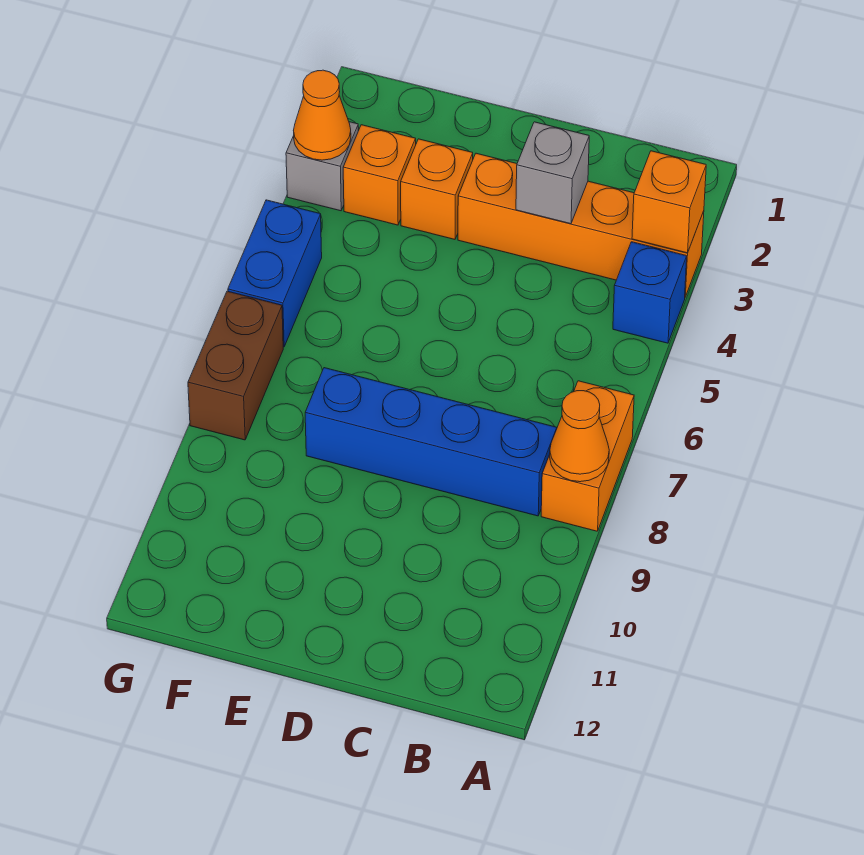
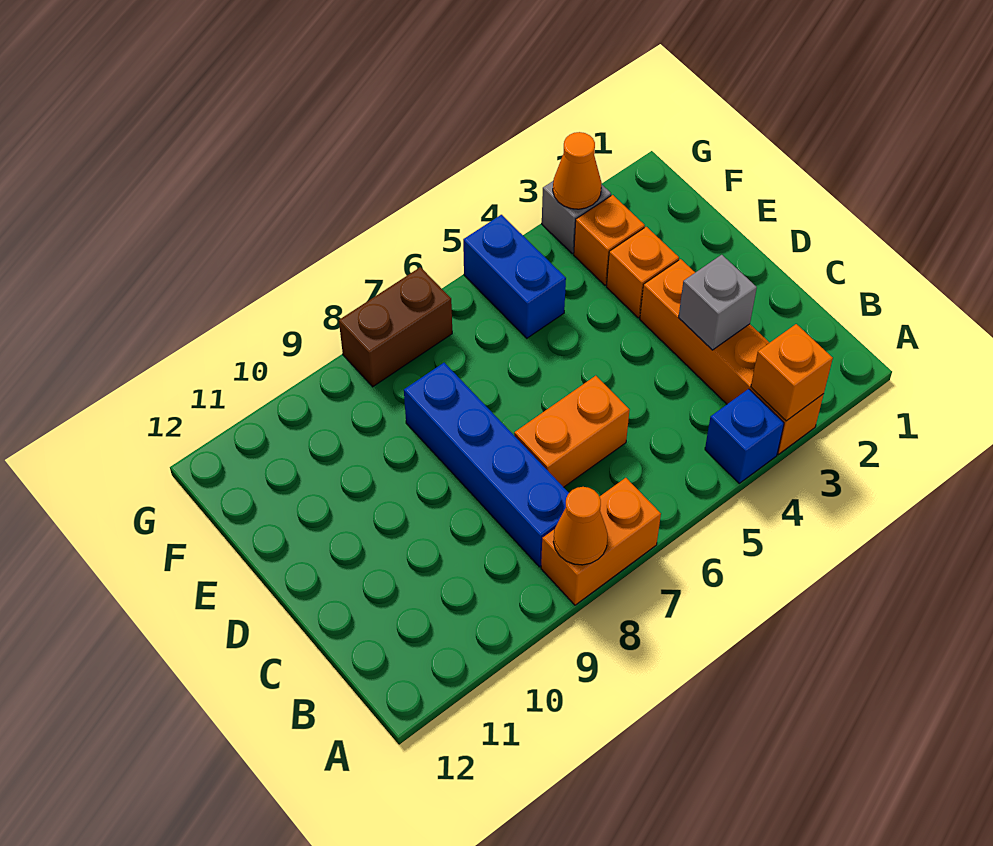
none -> orange 1x2 brick [514,376,629,487]
blue 1x2 brick [228,200,322,347] -> blue 1x2 brick turned to [463,215,566,338]

